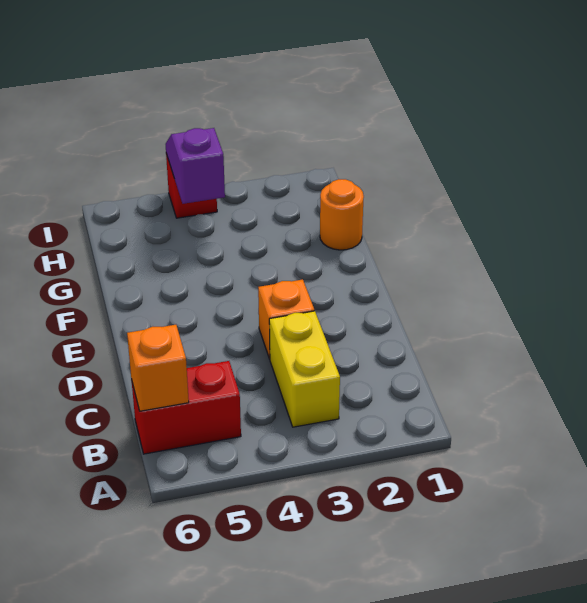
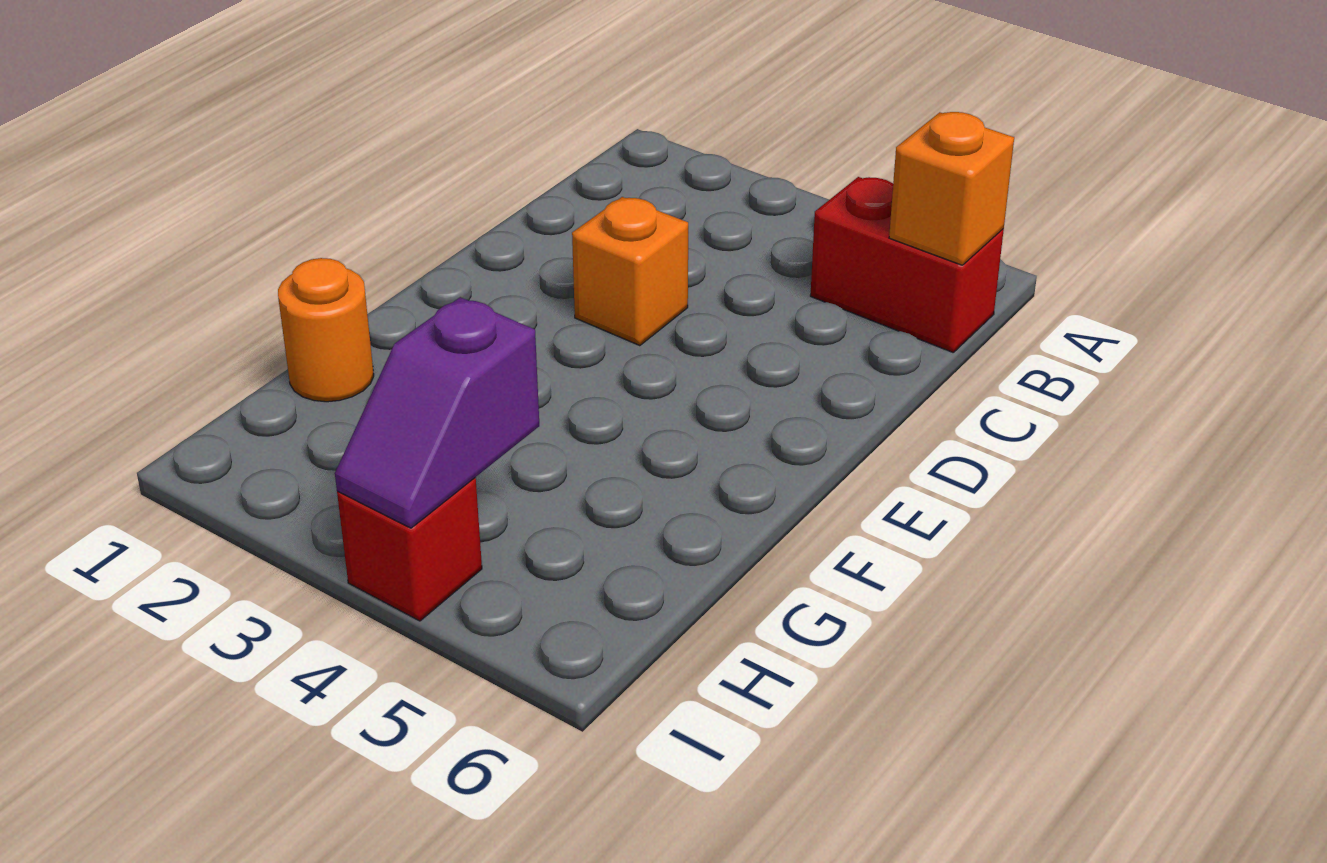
yellow 1x2 brick [269,311,340,427] -> none

